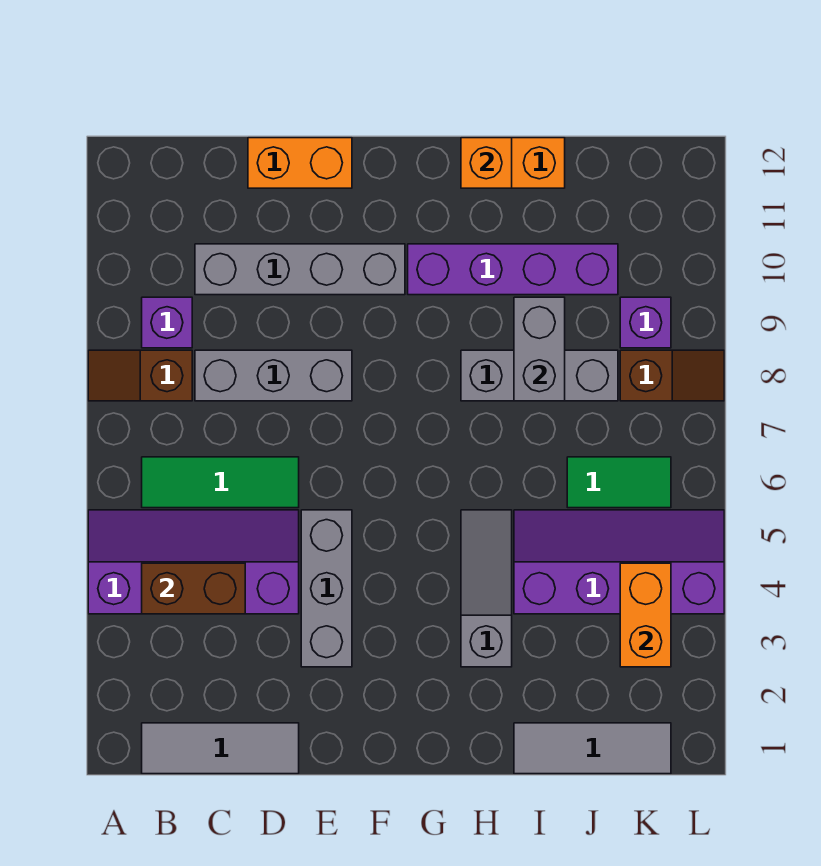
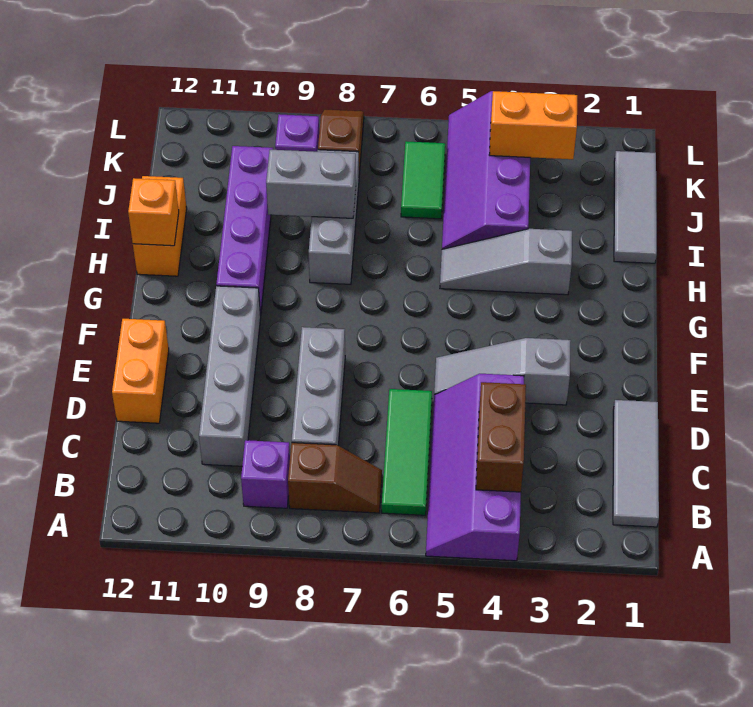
brown 1x2 slope [88,350,192,401] -> brown 1x2 slope turned to [288,443,382,513]
grey 1x3 brick [301,510,352,667] -> grey 1x3 slope [434,338,571,405]

